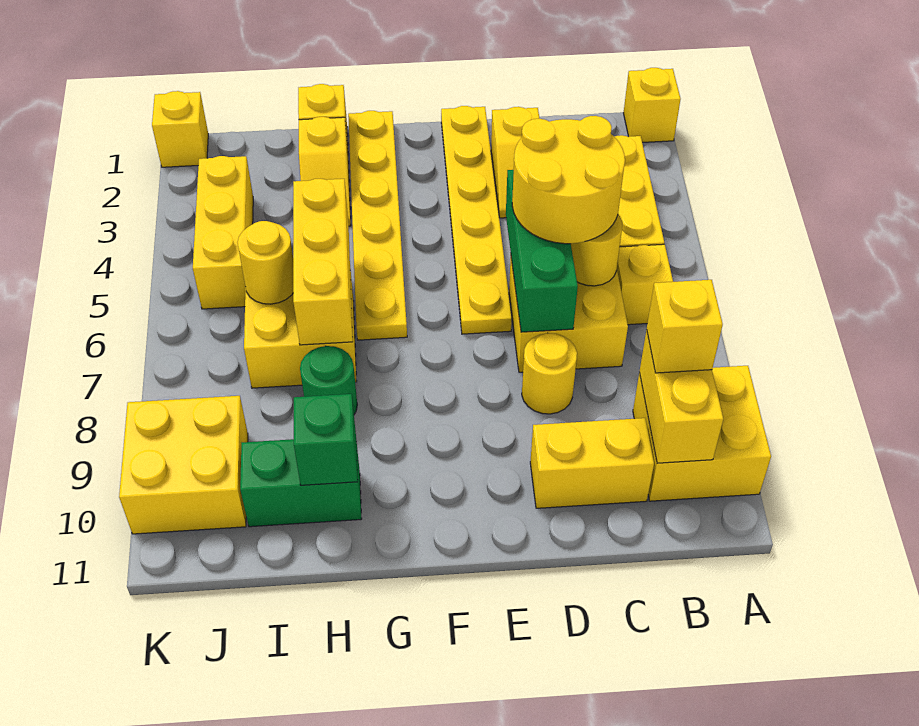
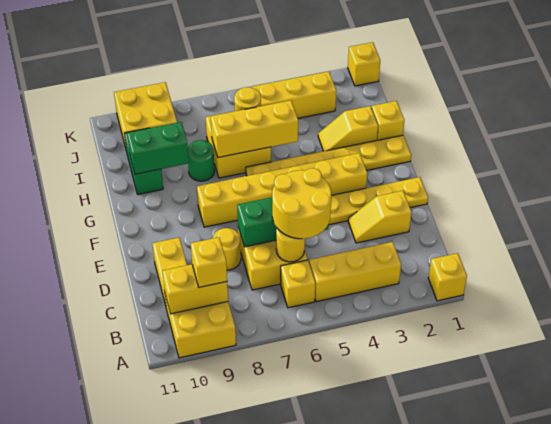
none -> yellow 1x6 brick [197,153,367,227]
green 1x1 brick [294,394,358,485] -> green 1x2 brick [127,122,189,174]

